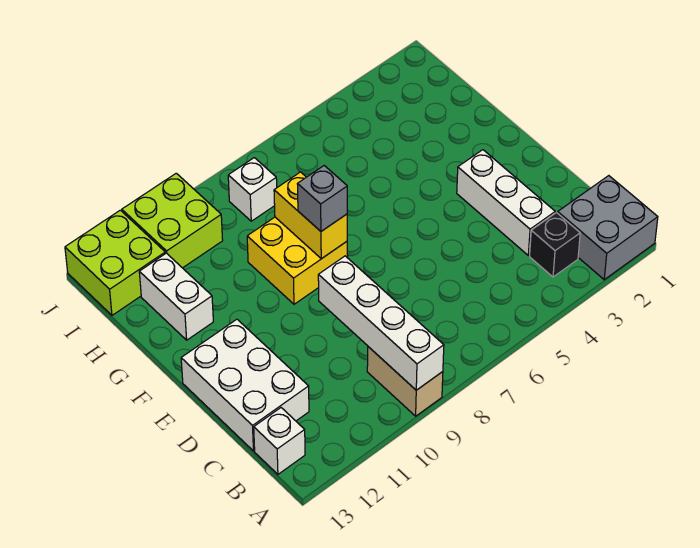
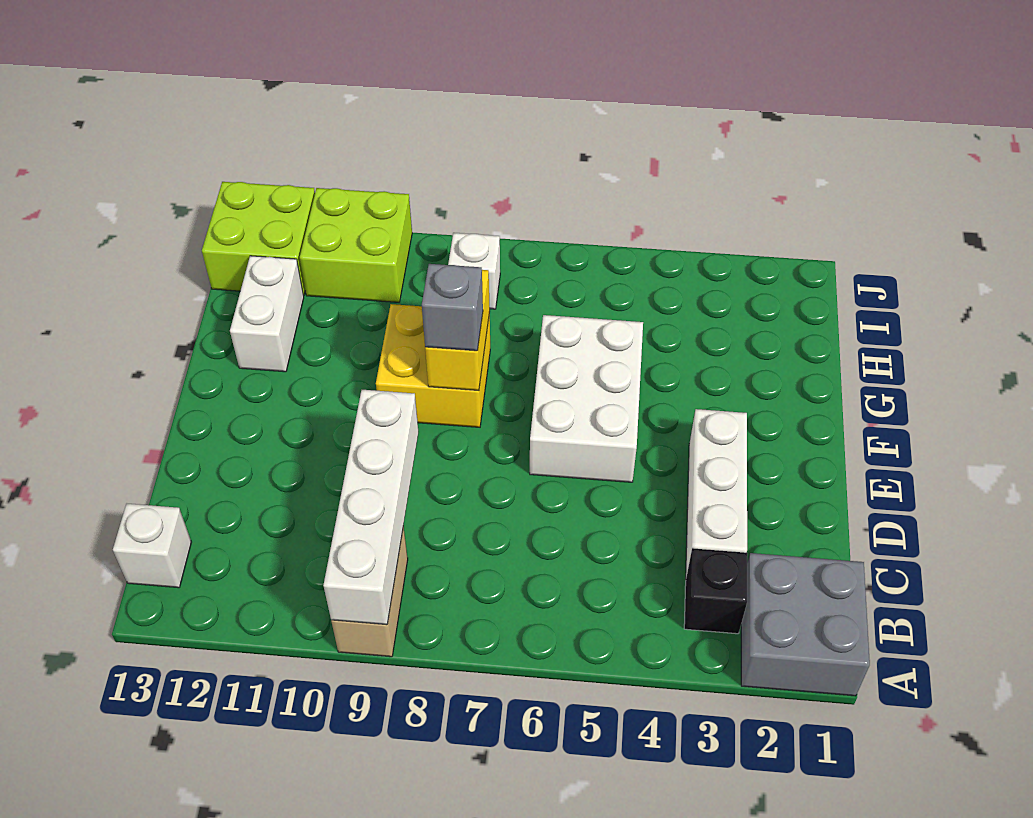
white 2x3 brick [181,319,309,451] -> white 2x3 brick moved to [530,315,643,482]

